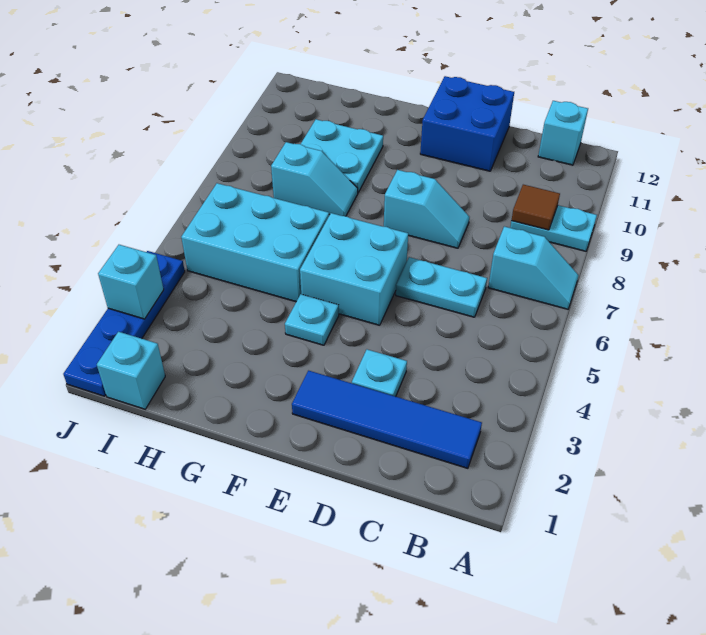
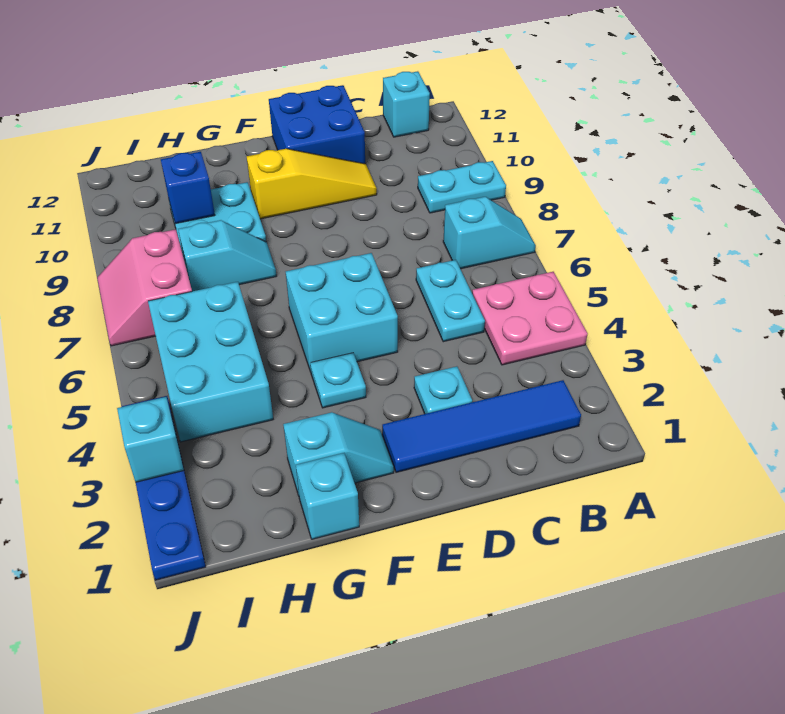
none -> pink 2x2 plate [472,272,588,365]
brown 1x1 tile [511,185,560,230] -> none
cyan 1x2 plate [396,257,487,317] -> cyan 1x2 plate turned to [416,260,485,342]
cyan 1x2 slope [384,170,469,248] -> cyan 1x2 slope moved to [283,412,394,495]
none -> yellow 1x3 slope [247,149,377,219]
cyan 2x3 brick [181,183,329,302] -> cyan 2x3 brick turned to [148,282,273,442]
none -> blue 1x1 brick [161,152,215,224]
cyan 1x1 brick [97,332,165,409] -> cyan 1x1 brick moved to [296,453,359,539]
none -> pink 2x2 slope [97,229,192,346]

